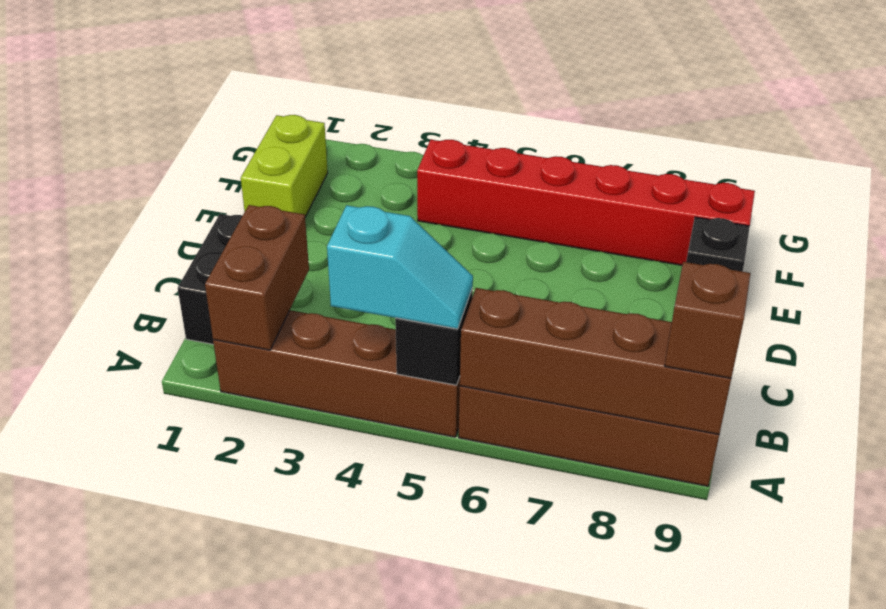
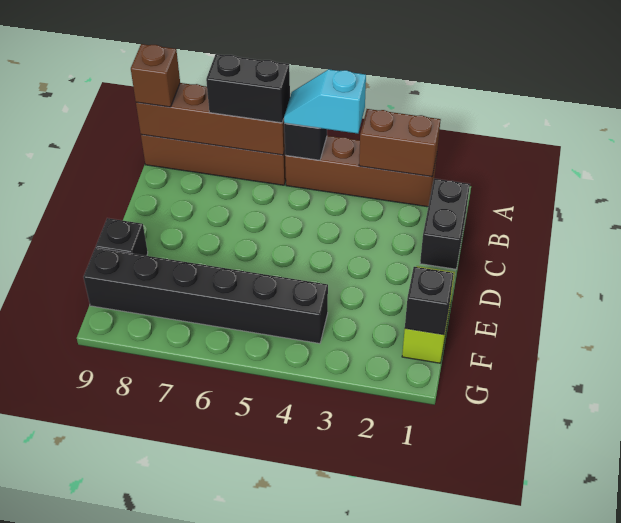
brown 1x2 brick [205,205,309,350] -> brown 1x2 brick turned to [359,109,441,177]
none -> black 1x2 brick [206,54,290,123]
none -> black 1x1 brick [405,267,454,335]
red 1x6 brick [417,140,755,265] -> black 1x6 brick [84,248,328,344]

